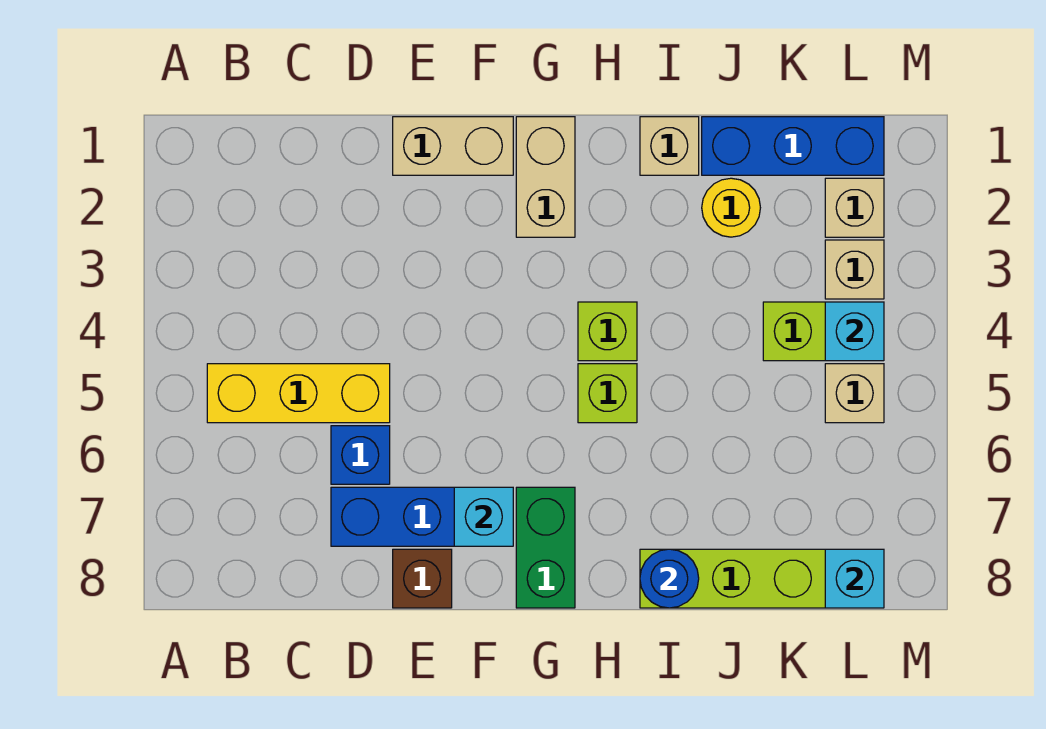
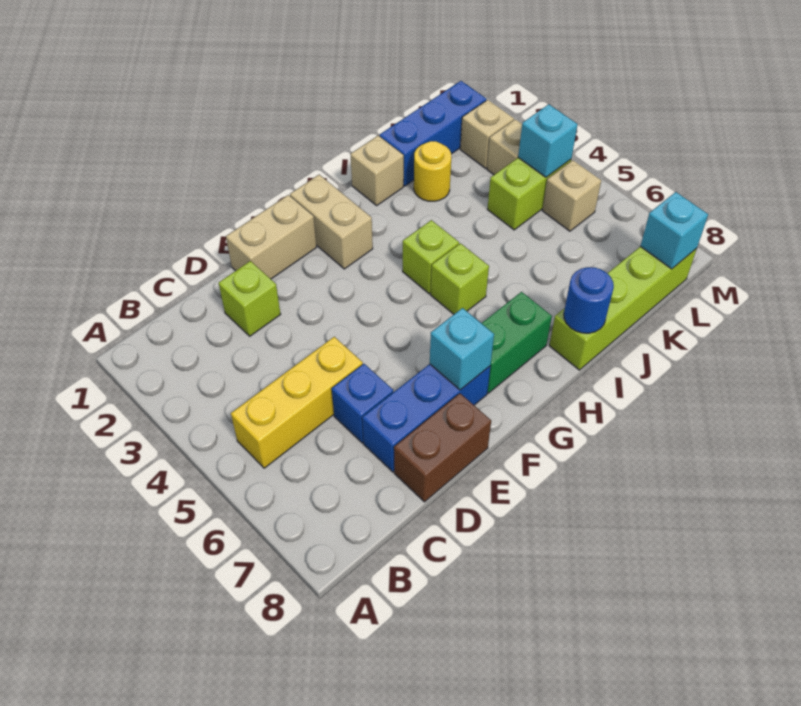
none -> lime 1x1 brick [219,261,281,336]
brown 1x1 brick [393,549,452,608] -> brown 1x2 brick [394,393,491,502]
green 1x2 brick [516,487,575,608] -> green 1x2 brick turned to [482,292,552,393]

